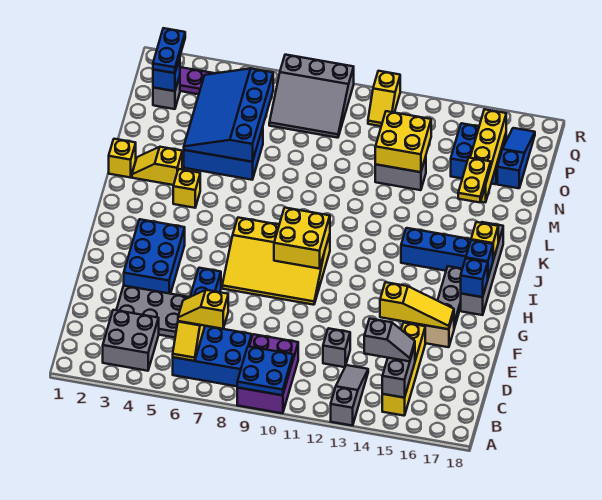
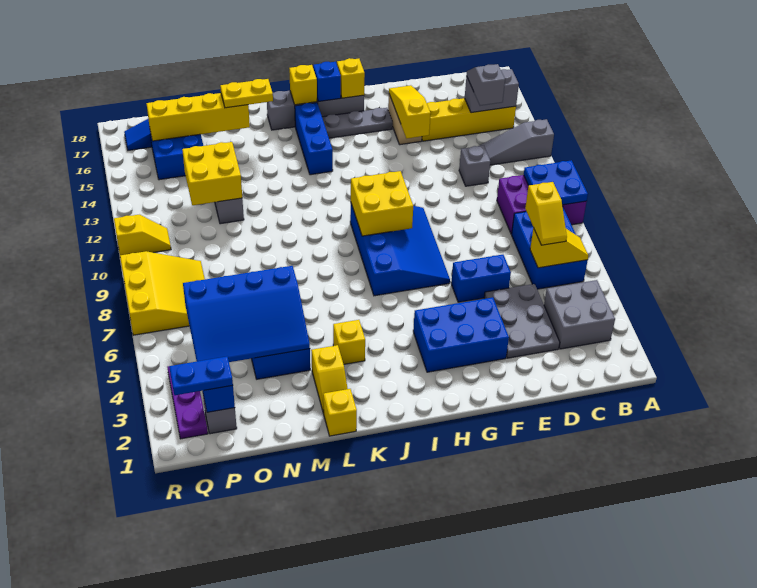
yellow 3x4 slope [222,218,330,305] -> blue 3x4 slope [350,204,450,296]
blue 1x1 brick [461,258,488,297] -> yellow 1x1 brick [337,58,365,98]
grey 3x3 slope [269,55,354,138] -> yellow 3x3 slope [120,251,205,335]

